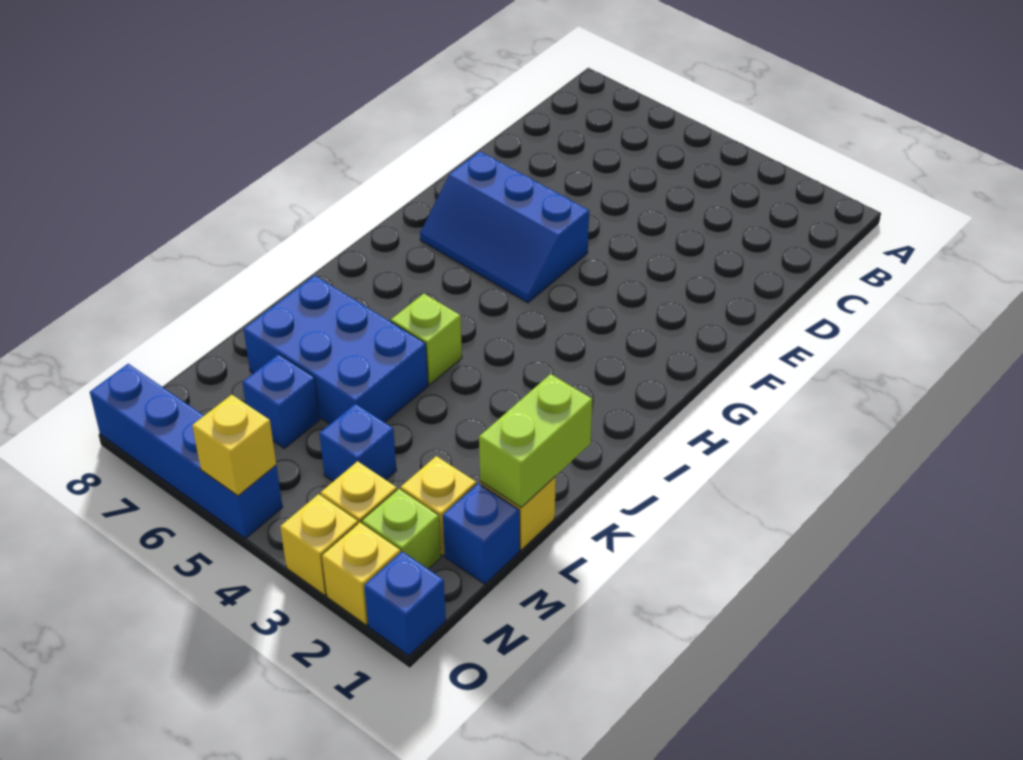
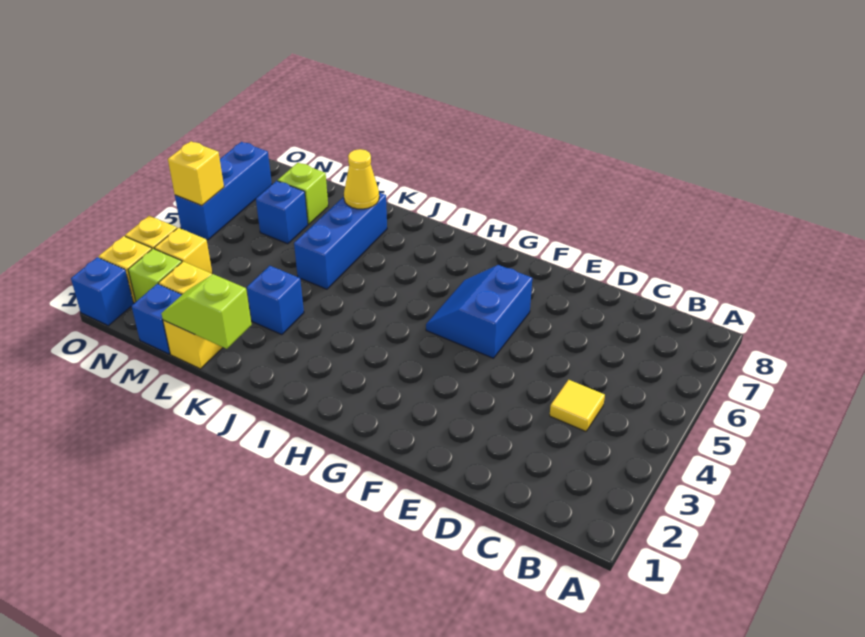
none -> yellow 1x1 tile [550,380,605,431]
blue 2x3 slope [420,152,589,303] -> blue 2x2 slope [426,265,532,358]
lime 1x1 brick [391,294,462,385] -> lime 1x1 brick moved to [278,163,328,224]
lime 1x2 brick [479,374,592,508] -> lime 1x2 slope [161,274,252,349]
blue 2x3 brick [244,275,428,424] -> blue 1x3 brick [294,193,387,289]
none -> yellow 1x1 cone [344,149,379,209]
blue 1x1 brick [319,404,397,481] -> blue 1x1 brick moved to [247,266,304,335]
blue 1x4 brick [90,364,283,538] -> blue 1x3 brick [175,142,272,240]

